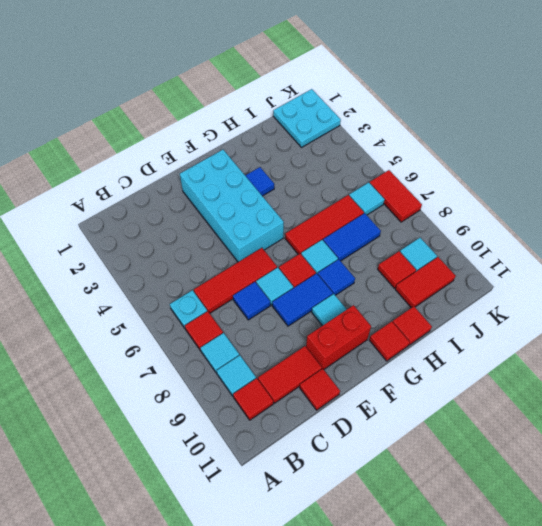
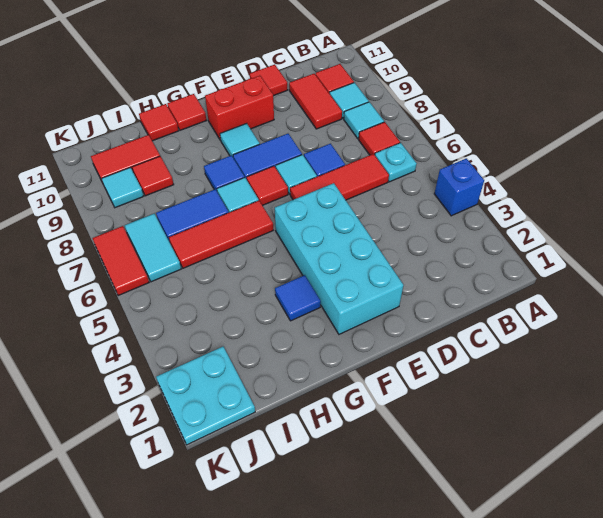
none -> blue 1x1 brick [434,158,484,216]
red 1x2 tile [258,346,322,403] -> red 1x2 tile turned to [289,74,342,129]
cyan 1x1 tile [349,182,385,215] -> cyan 1x2 tile [125,214,181,282]

